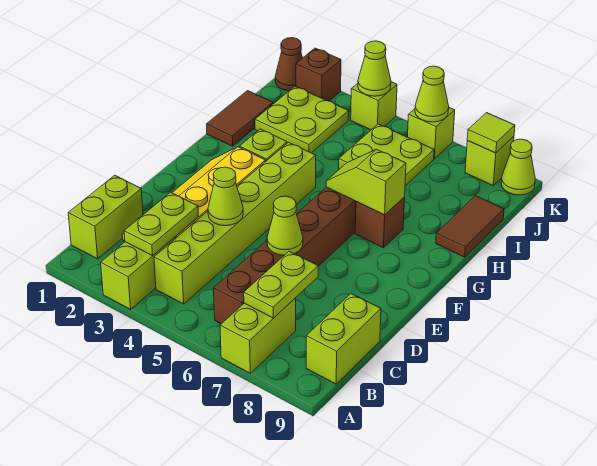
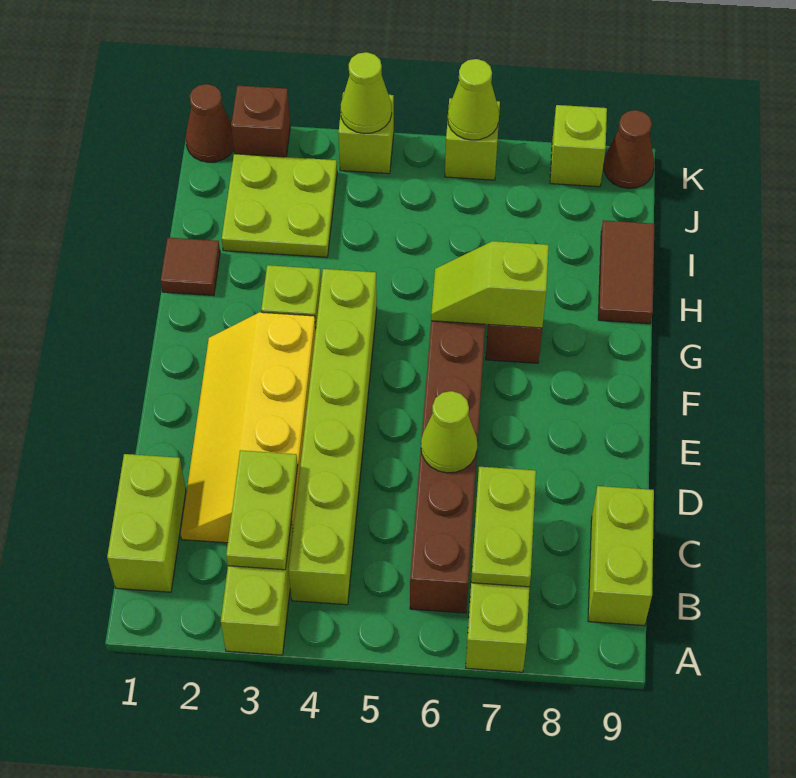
lime 1x1 cone [208,167,243,226] -> none
brown 1x2 tile [207,91,273,146] -> brown 1x1 tile [161,238,220,295]
lime 2x2 plate [339,124,434,186] -> none
lime 1x1 tile [467,113,515,153] -> none
lime 1x1 cone [501,139,535,195] -> brown 1x1 cone [604,110,655,188]

